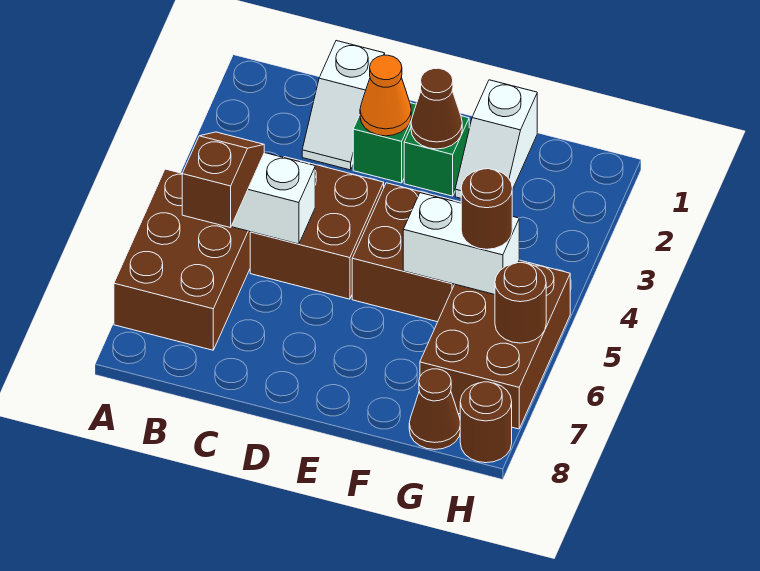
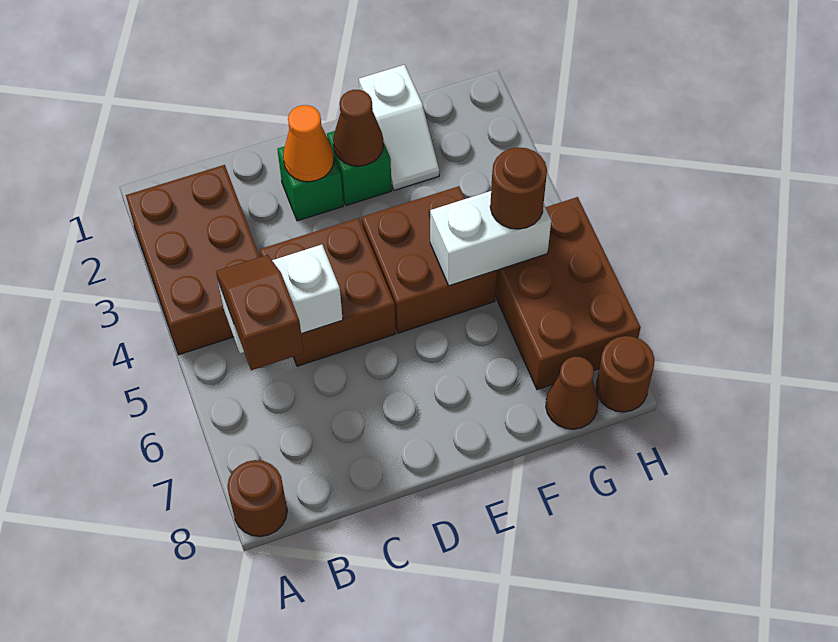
brown 2x3 brick [114,169,250,350] -> brown 2x3 brick moved to [126,165,260,355]
white 1x2 slope [302,41,385,170] -> none
brown 1x1 round brick [495,263,546,343] -> brown 1x1 round brick moved to [227,460,287,536]

